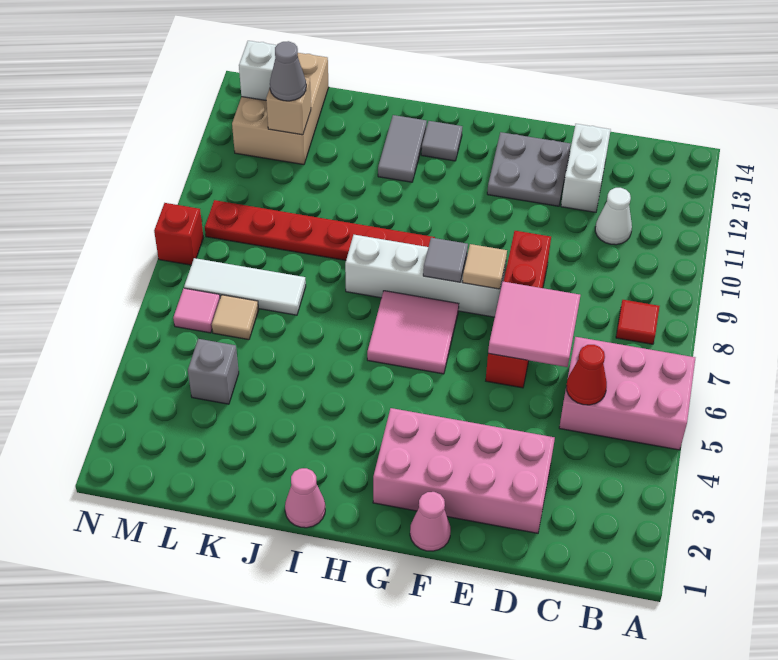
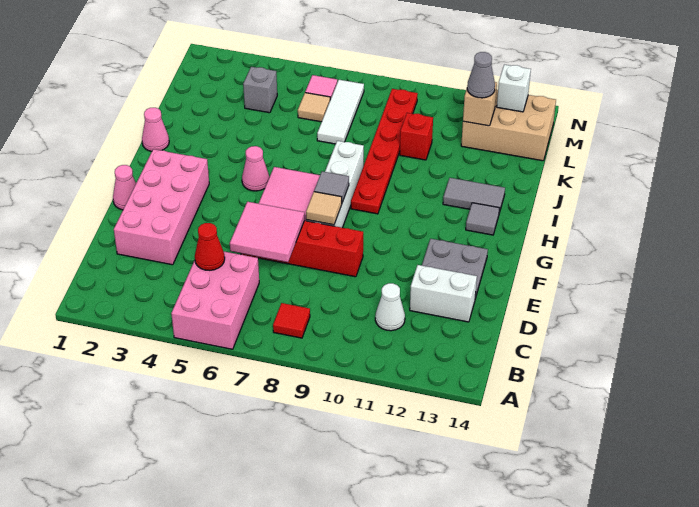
none -> pink 1x1 cone [242,146,269,191]
red 1x1 brick [154,203,203,265] -> red 1x1 brick moved to [400,113,433,160]

